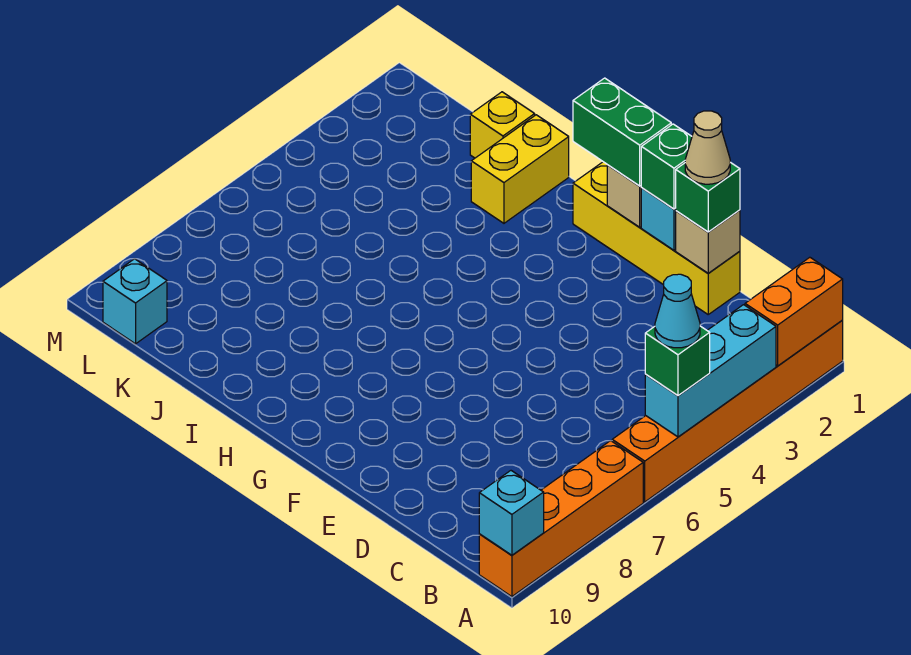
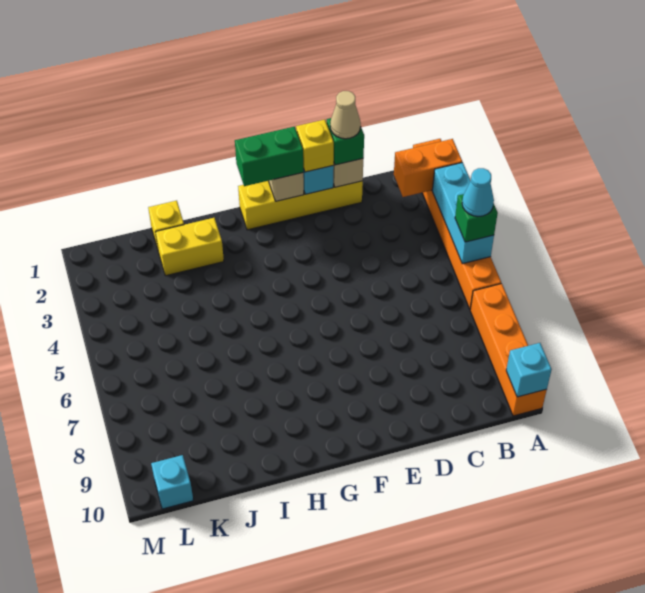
orange 1x2 brick [745,257,843,366] -> orange 1x2 brick turned to [394,139,462,197]
green 1x1 brick [641,124,692,209] -> yellow 1x1 brick [296,120,334,172]
yellow 1x2 brick [471,115,569,223] -> yellow 1x2 brick turned to [155,218,224,276]

